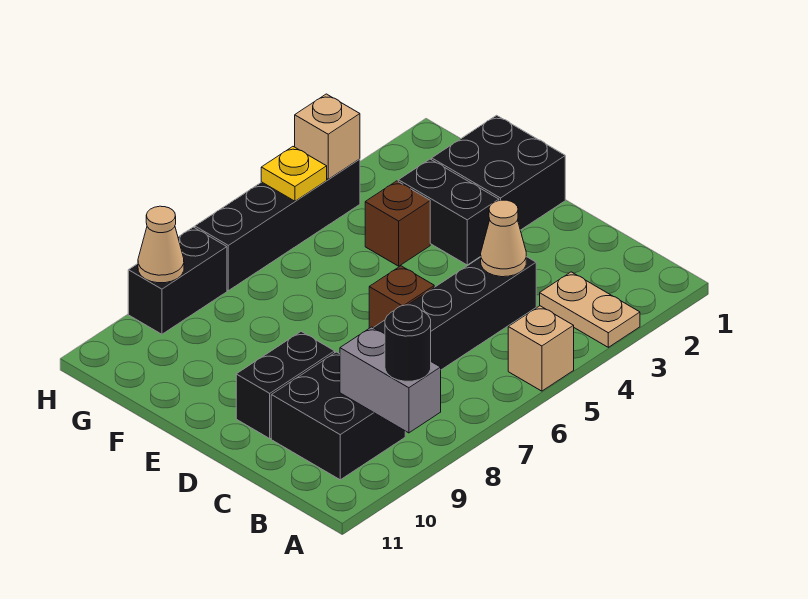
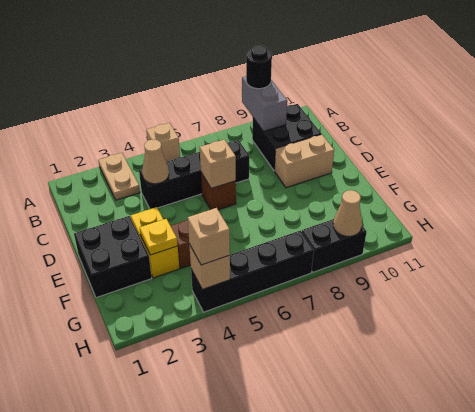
none -> tan 1x1 brick [200,140,236,189]
black 1x2 brick [236,332,335,438] -> tan 1x2 brick [275,134,334,188]
black 1x2 brick [398,159,499,265] -> yellow 1x2 brick [131,207,179,278]
none -> tan 1x1 brick [188,208,230,265]
yellow 1x1 plate [261,147,327,201] -> yellow 1x1 plate moved to [140,219,178,255]

